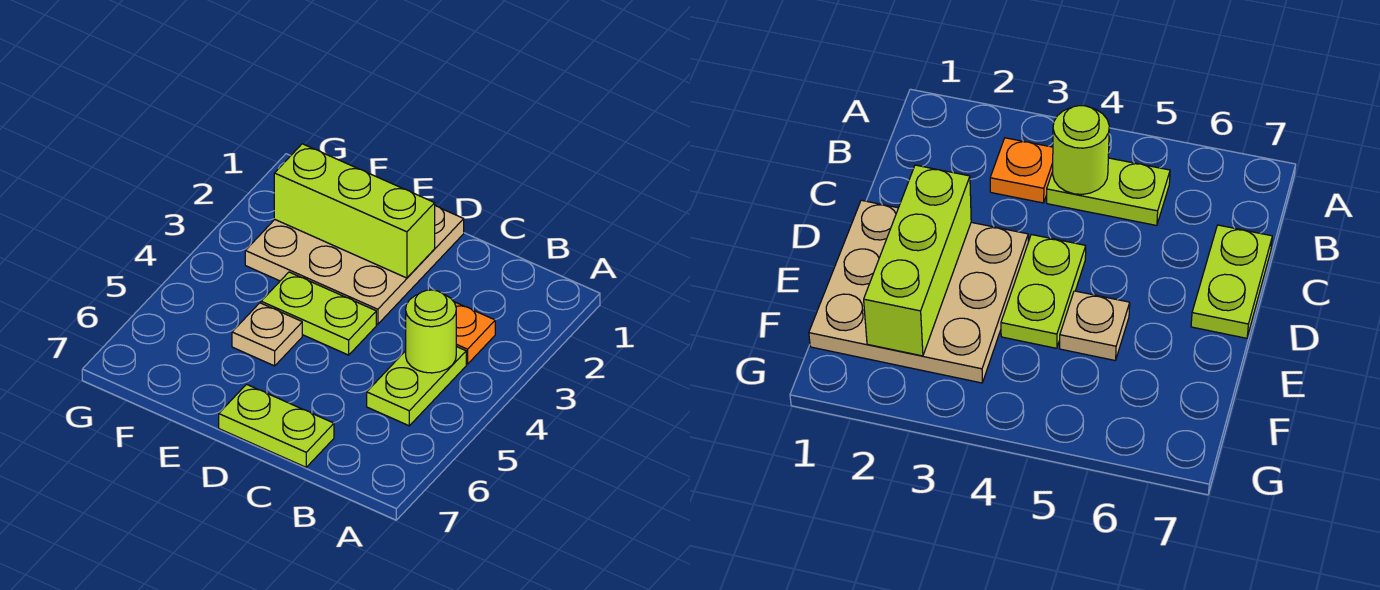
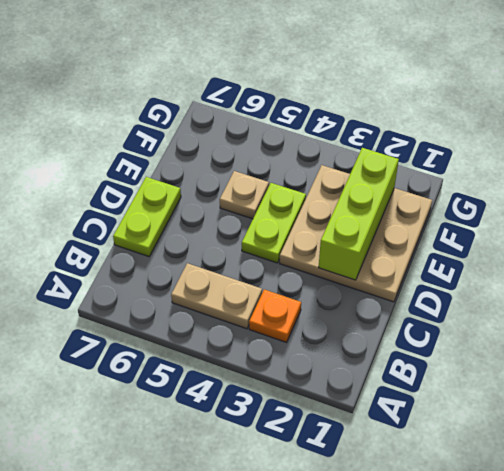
lime 1x2 plate [367,347,466,426] -> tan 1x2 plate [171,263,262,329]
lime 1x1 round brick [406,290,456,373] -> none

